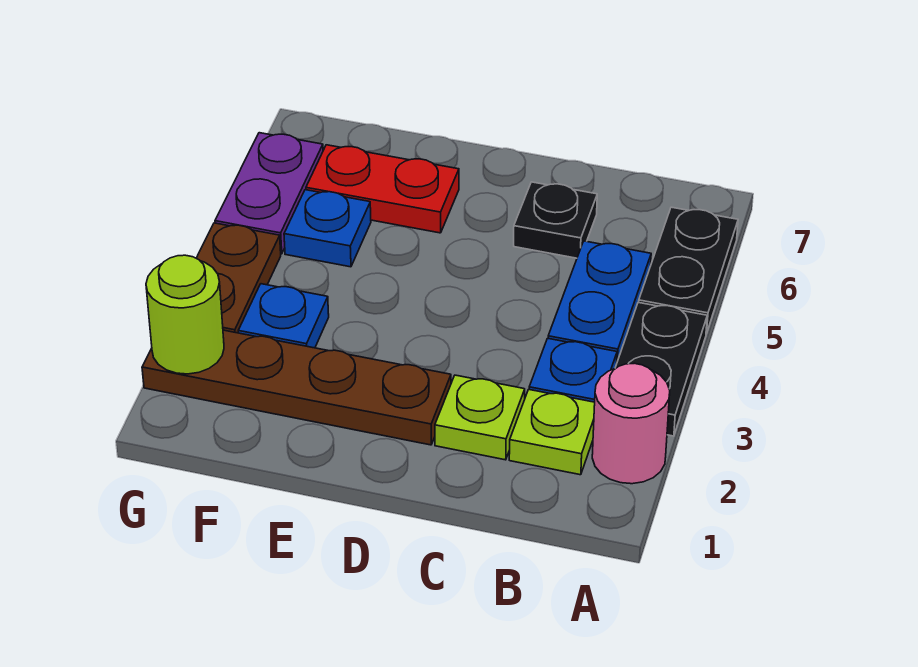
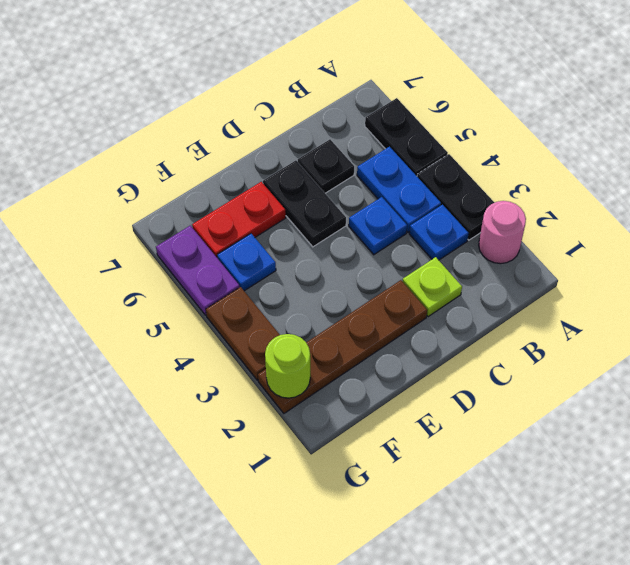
lime 1x1 plate [509,390,595,475] -> none
none -> black 1x2 plate [263,160,346,247]
blue 1x1 plate [238,284,329,348] -> blue 1x1 plate moved to [349,197,407,255]

